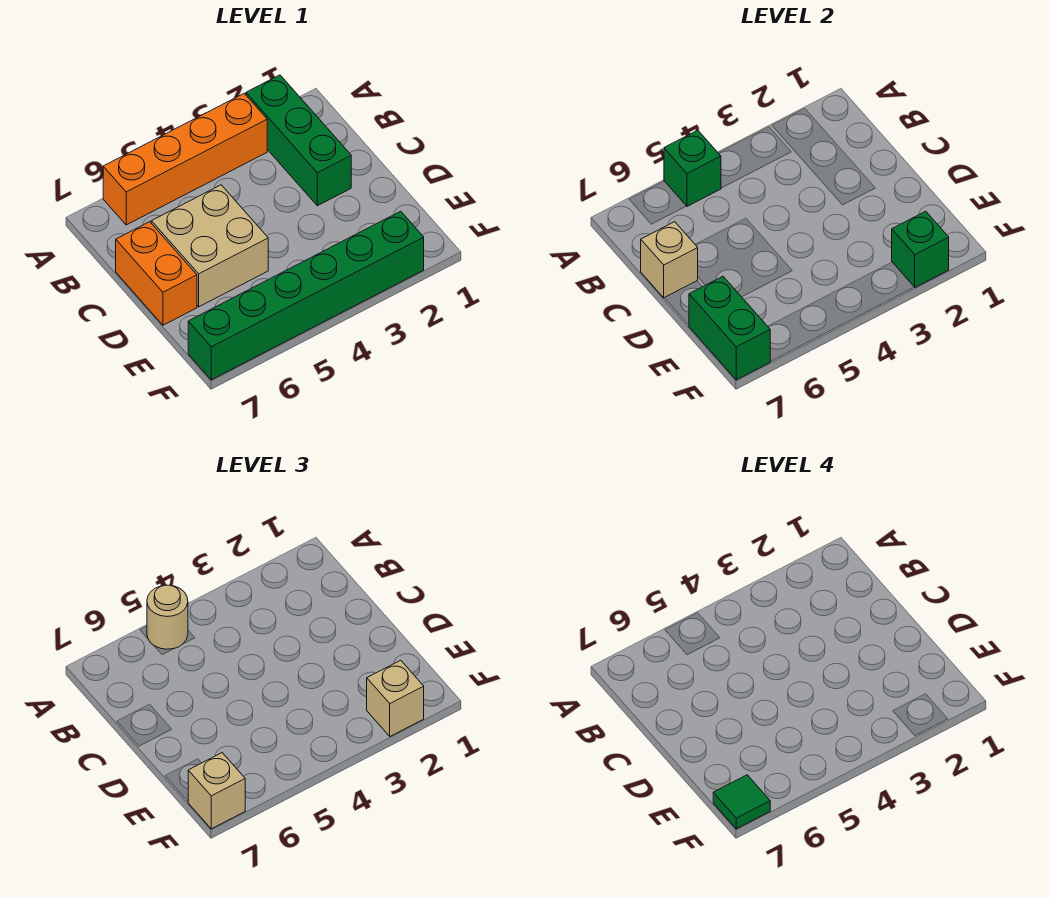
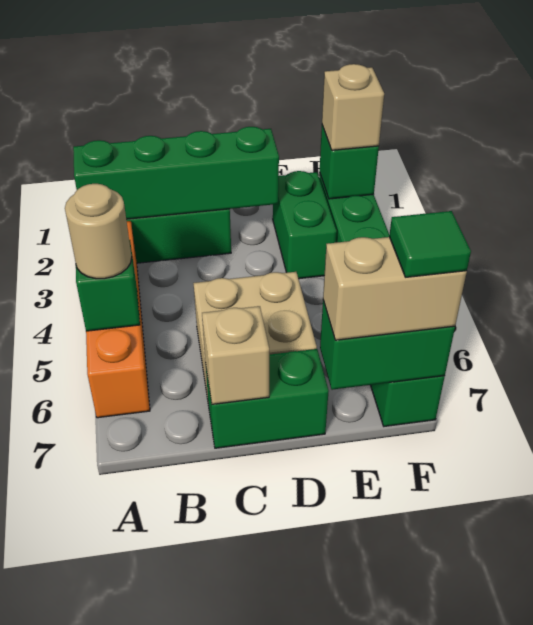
none -> green 1x4 brick [73,127,279,219]
orange 1x2 brick [116,222,197,325] -> green 1x2 brick [206,349,329,448]
none -> green 1x2 brick [273,171,337,279]
tan 1x1 brick [188,753,245,829] -> tan 1x2 brick [323,237,467,340]

